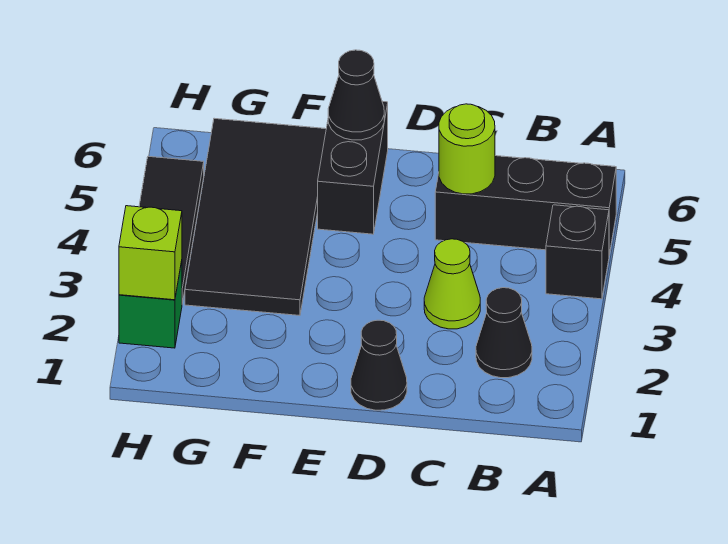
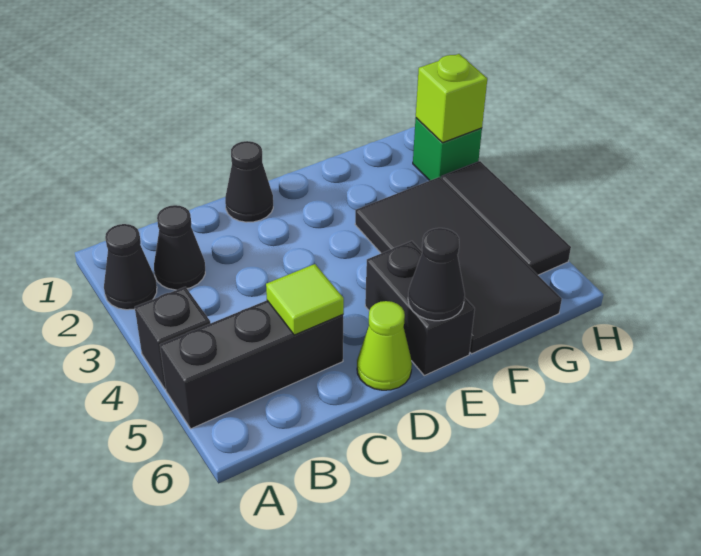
none -> black 1x1 cone [104,224,157,310]
lime 1x1 cone [424,239,480,329] -> lime 1x1 cone moved to [357,301,412,390]
lime 1x1 round brick [439,104,495,194] -> lime 1x1 tile [266,264,344,335]

